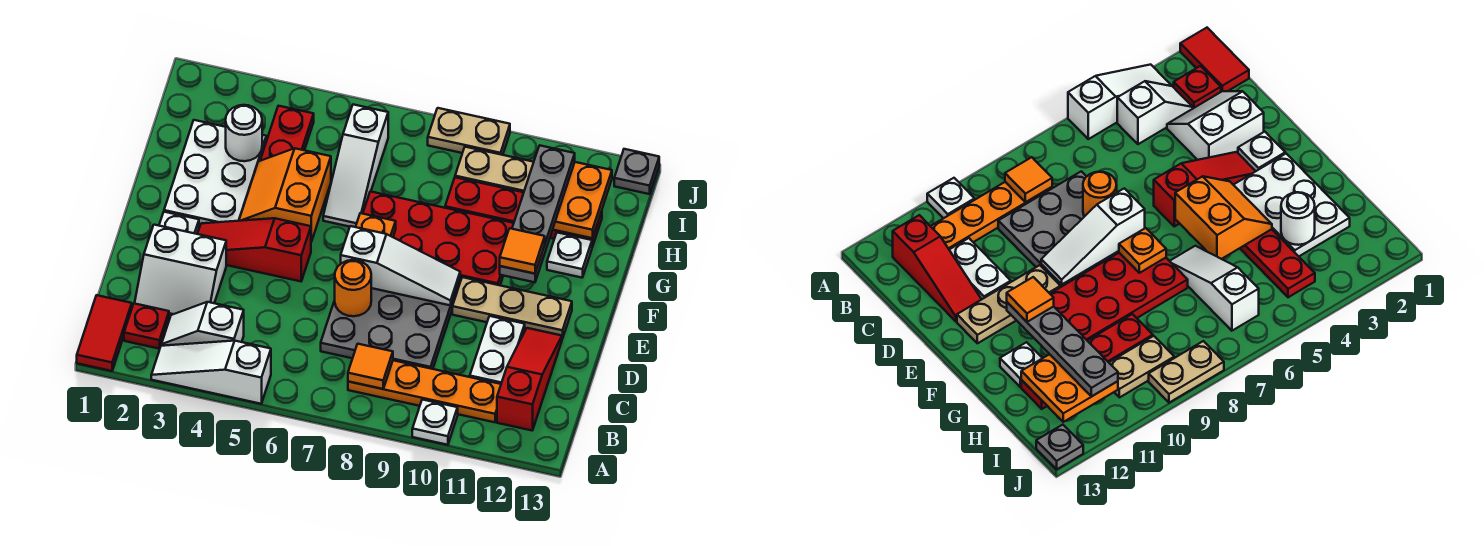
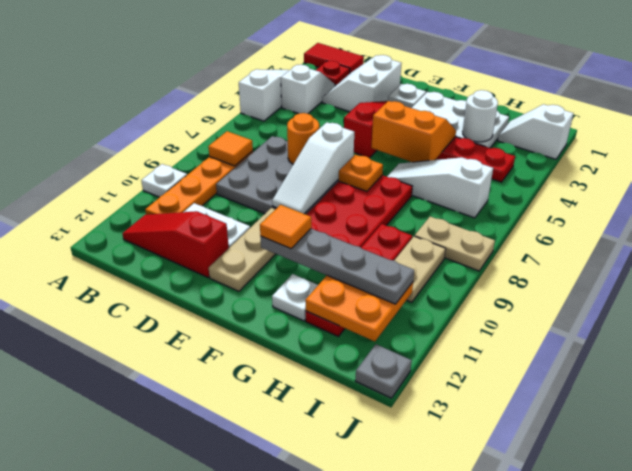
red 1x3 slope [497,328,562,430] -> red 1x3 slope turned to [122,211,229,277]
none -> white 1x2 slope [498,104,573,159]
tan 1x2 plate [428,108,510,155] -> tan 1x2 plate turned to [415,217,495,271]

